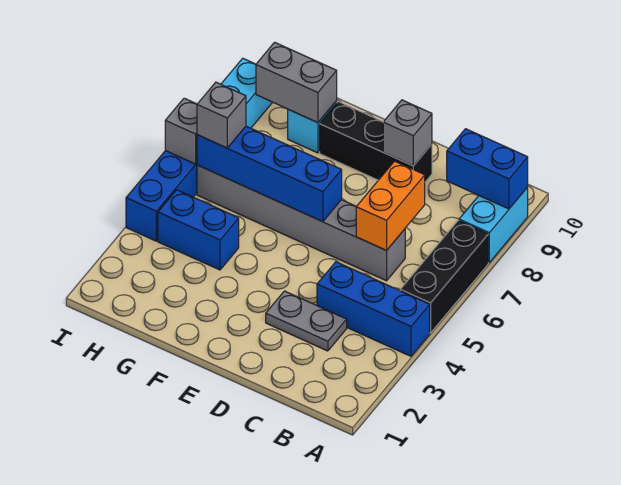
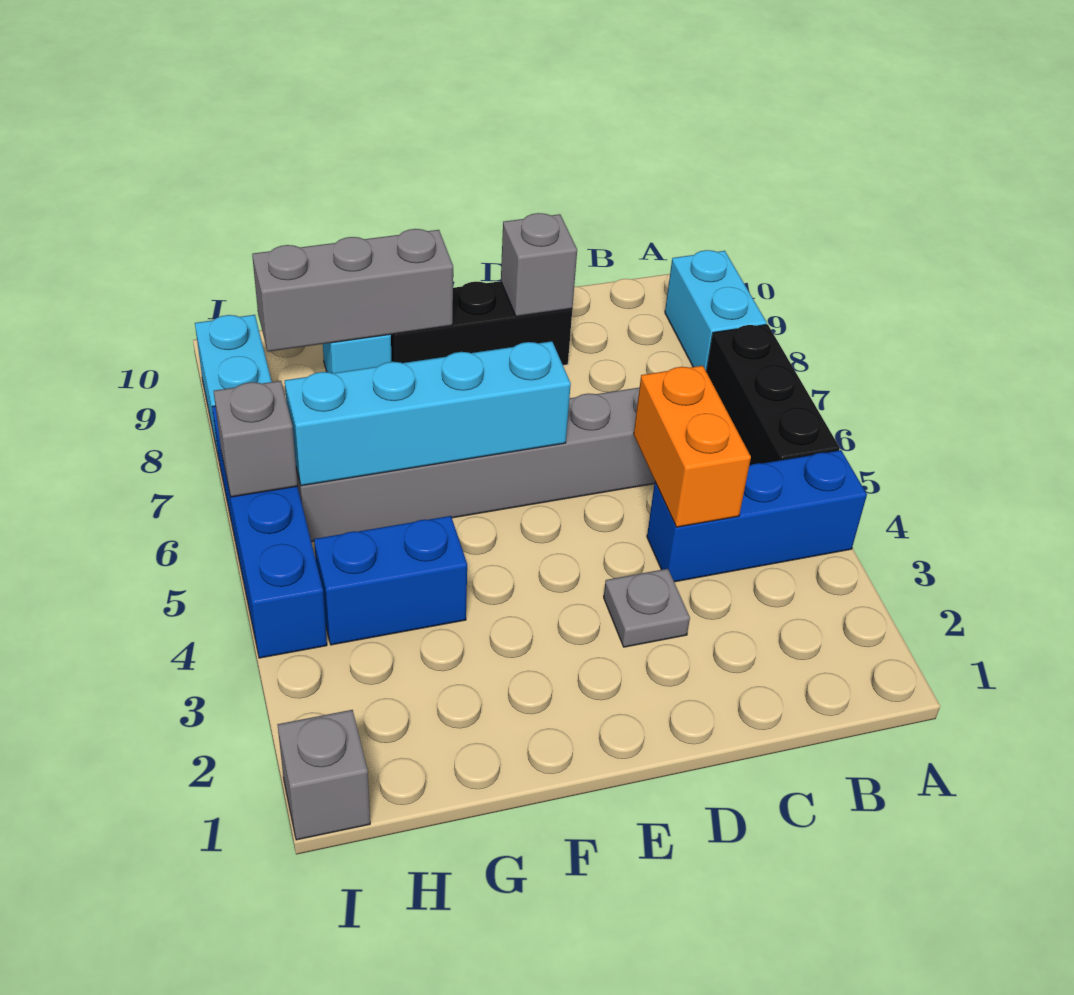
blue 1x2 brick [447,129,528,209] -> none
grey 1x2 plate [266,291,347,351] -> grey 1x1 plate [604,569,690,647]
orange 1x2 brick [356,161,425,251] -> orange 1x2 brick moved to [634,366,751,527]
blue 1x4 brick [197,126,342,222] -> cyan 1x4 brick [285,341,571,486]
grey 1x2 brick [256,42,337,123] -> grey 1x3 brick [252,229,453,352]
grey 1x1 brick [197,82,246,148] -> grey 1x1 brick moved to [277,710,370,840]

